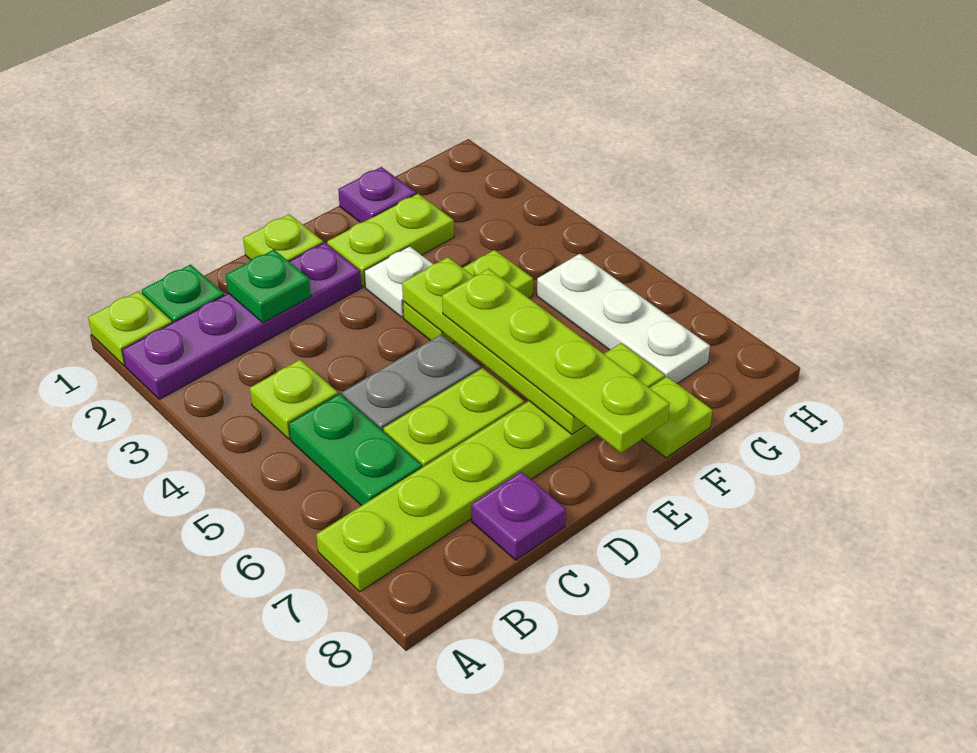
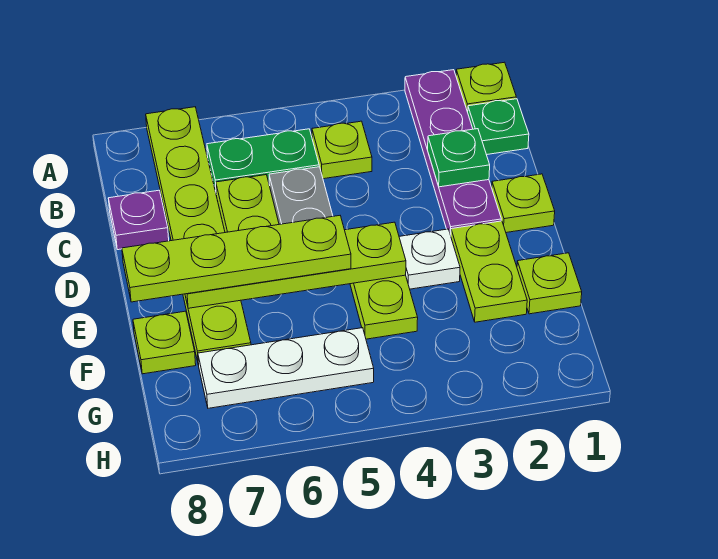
purple 1x1 plate [338,167,416,223] -> lime 1x1 plate [517,253,582,314]

